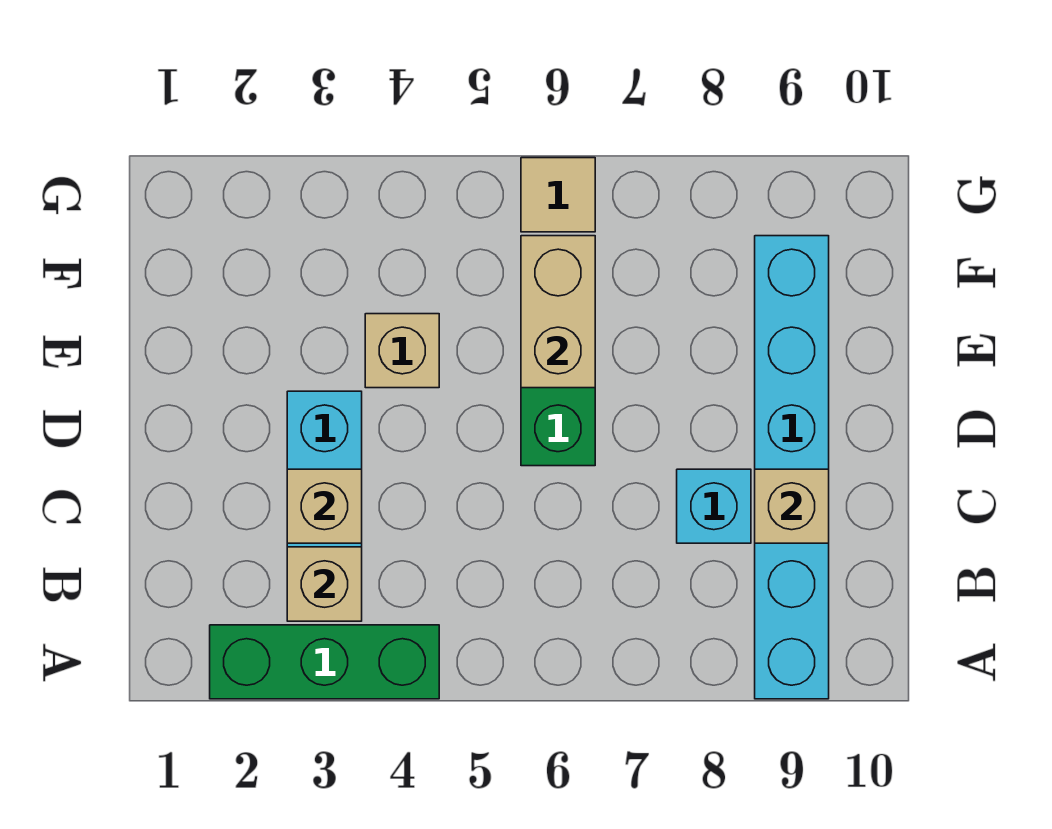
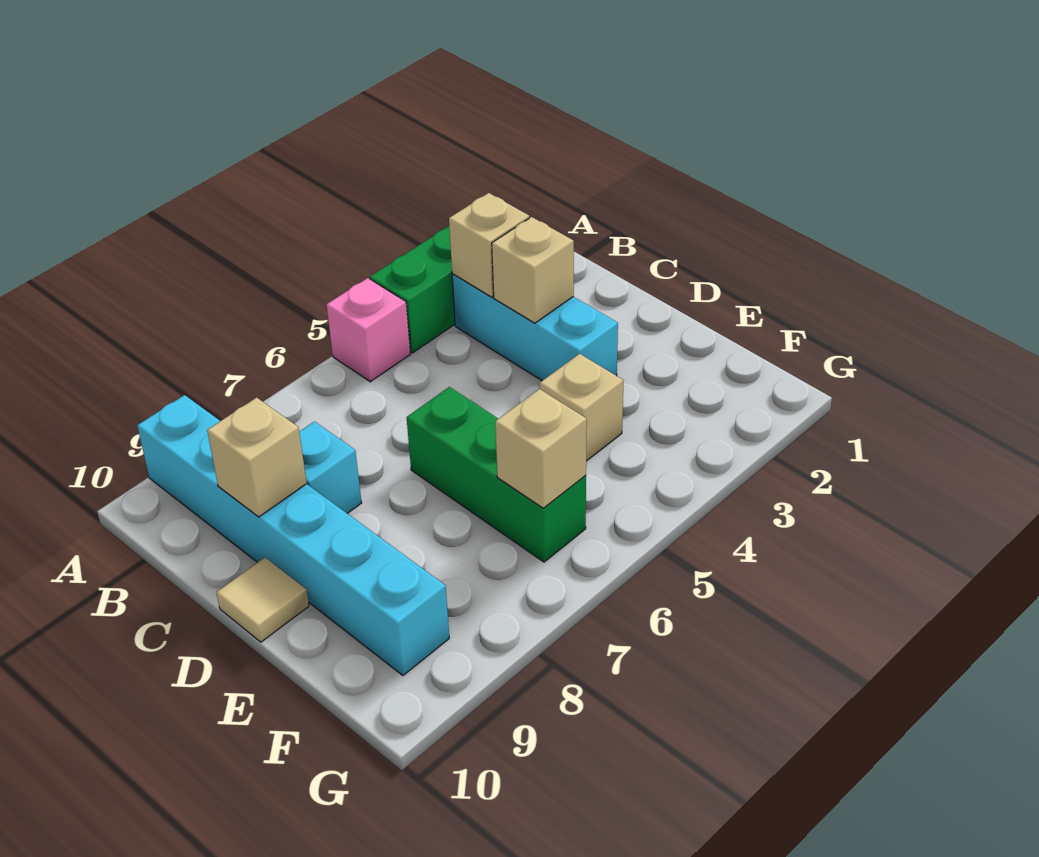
none -> pink 1x1 brick [327,278,410,382]
tan 1x2 brick [521,236,595,388] -> tan 1x1 brick [495,389,587,508]
tan 1x1 tile [521,158,595,232] -> tan 1x1 tile moved to [216,557,309,642]

